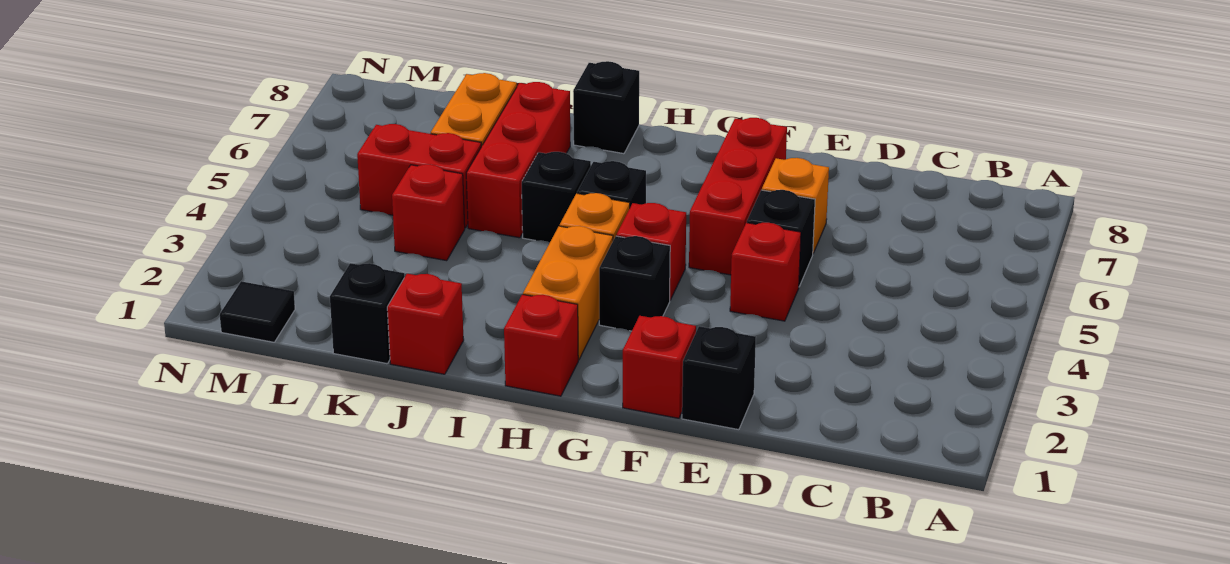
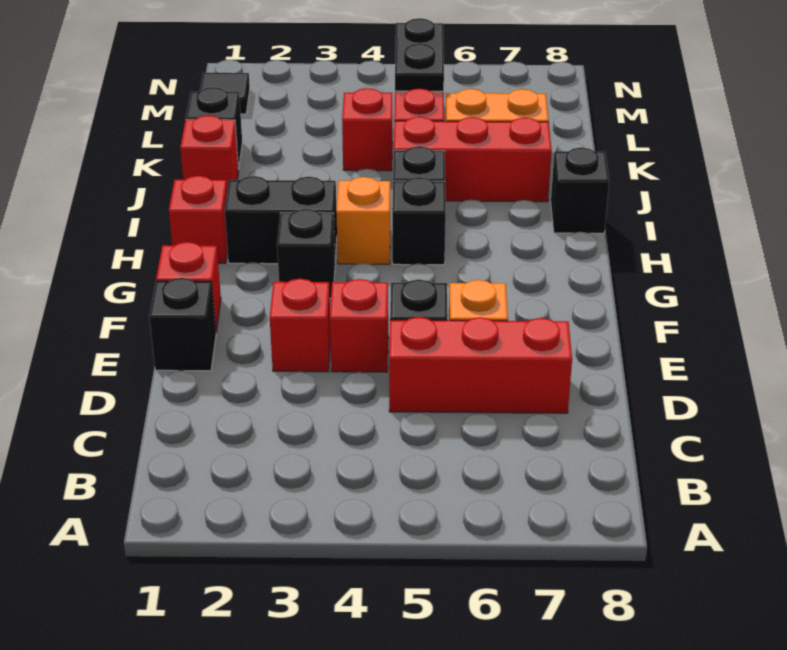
red 1x3 brick [689,118,787,275] -> red 1x3 brick moved to [389,317,572,413]
red 1x1 brick [616,203,686,300] -> red 1x1 brick moved to [270,279,331,372]
orange 1x2 brick [523,226,613,360] -> black 1x2 brick [225,176,337,264]
none -> black 1x2 plate [395,18,444,91]

